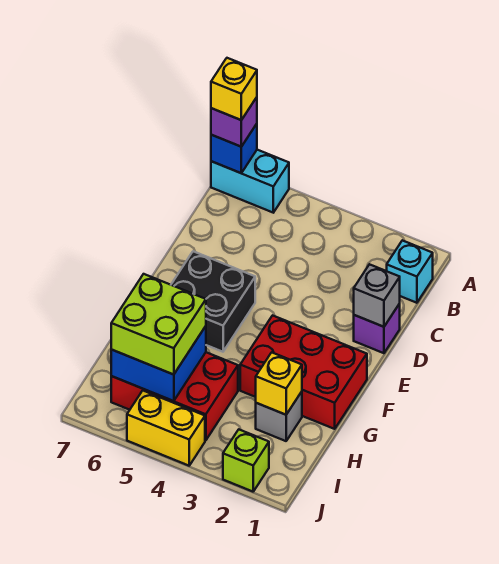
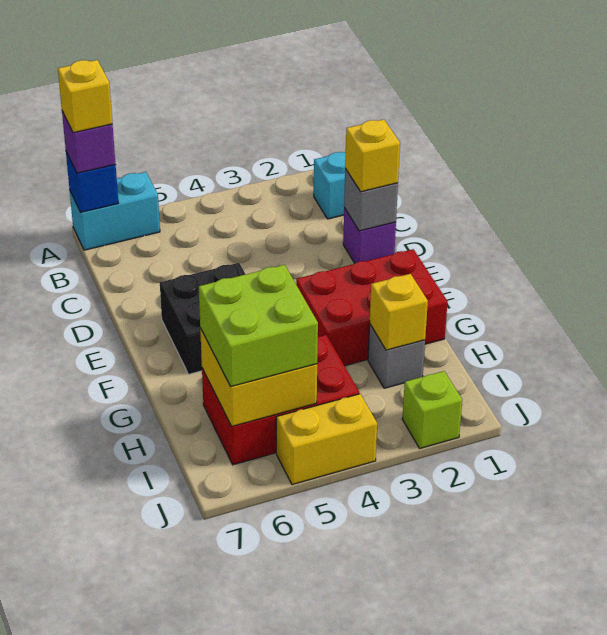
none -> yellow 1x1 brick [345,119,400,192]
blue 2x2 brick [111,326,206,401] -> yellow 2x2 brick [200,328,317,426]

